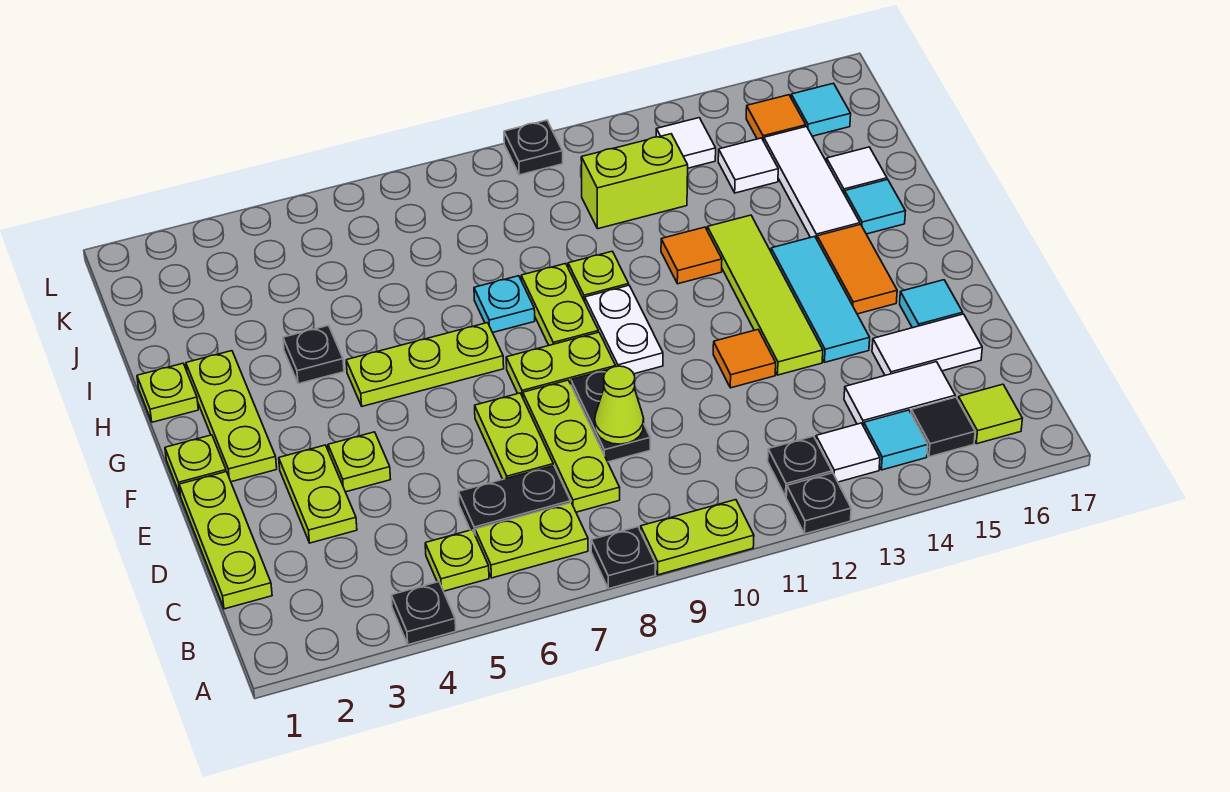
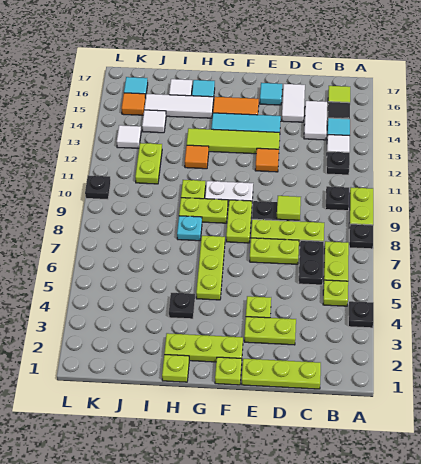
black 1x1 plate [786,473,851,534] -> black 1x1 plate moved to [325,186,349,211]
lime 1x1 cone [595,366,644,444] -> lime 1x1 tile [277,196,301,221]
lime 1x2 brick [581,134,688,229] -> lime 1x2 plate [135,143,162,184]

